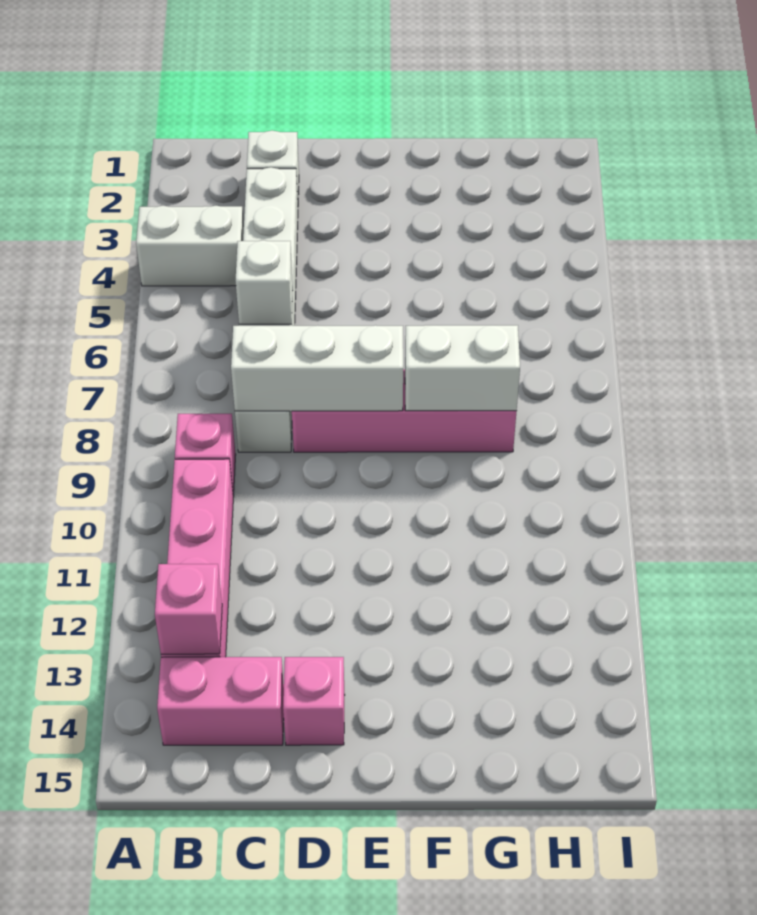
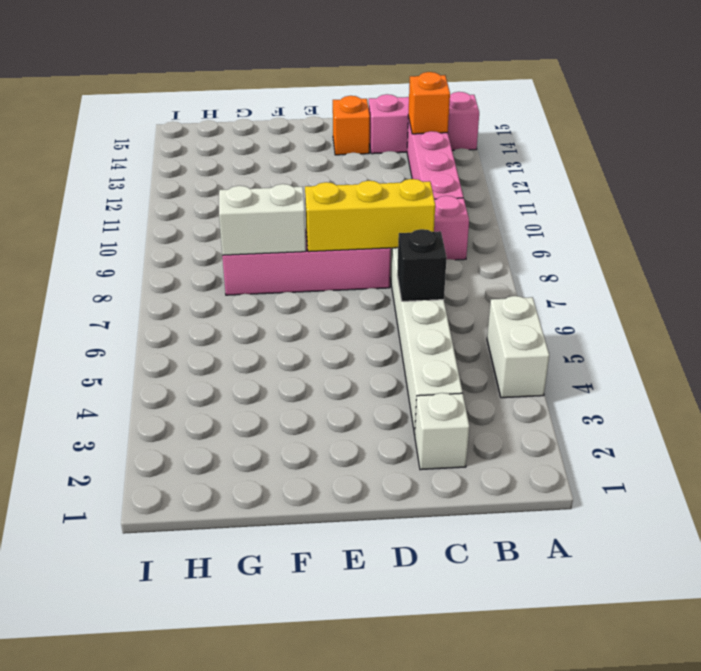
white 1x2 brick [136,206,244,286] -> white 1x2 brick turned to [487,296,549,398]
pink 1x1 brick [155,564,222,654] -> orange 1x1 brick [408,72,450,134]
pink 1x2 brick [157,657,284,745] -> pink 1x3 brick [369,92,479,154]
white 1x1 brick [236,240,293,324] -> black 1x1 brick [397,229,447,301]
white 1x3 brick [231,325,403,411] -> yellow 1x3 brick [305,179,435,252]
pink 1x1 brick [283,657,345,745] -> orange 1x1 brick [333,96,370,155]

